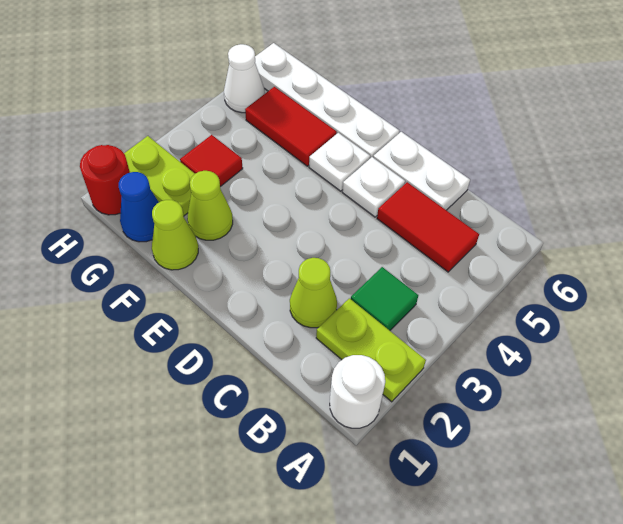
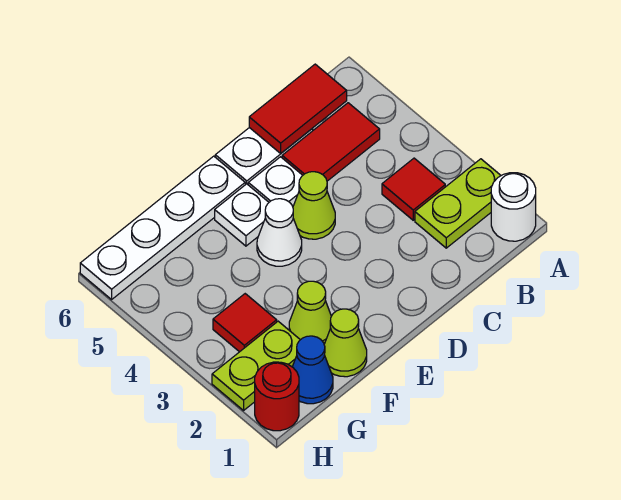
green 1x1 tile [351,267,418,331] -> red 1x1 tile [382,158,445,220]
lime 1x1 cone [290,258,337,328] -> lime 1x1 cone moved to [293,172,335,239]
red 1x2 tile [245,87,337,166] -> red 1x2 tile moved to [249,64,347,153]
white 1x1 cone [224,44,265,113] -> white 1x1 cone moved to [257,199,302,266]

